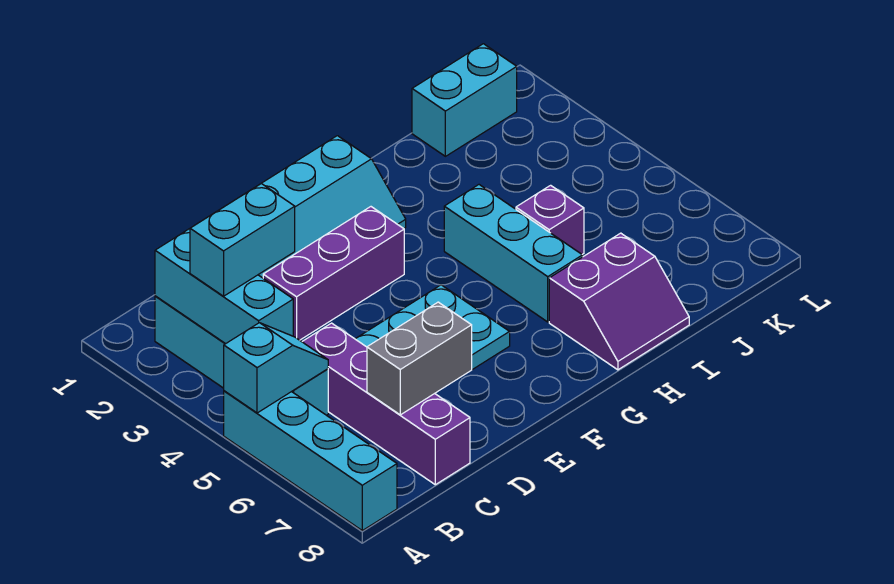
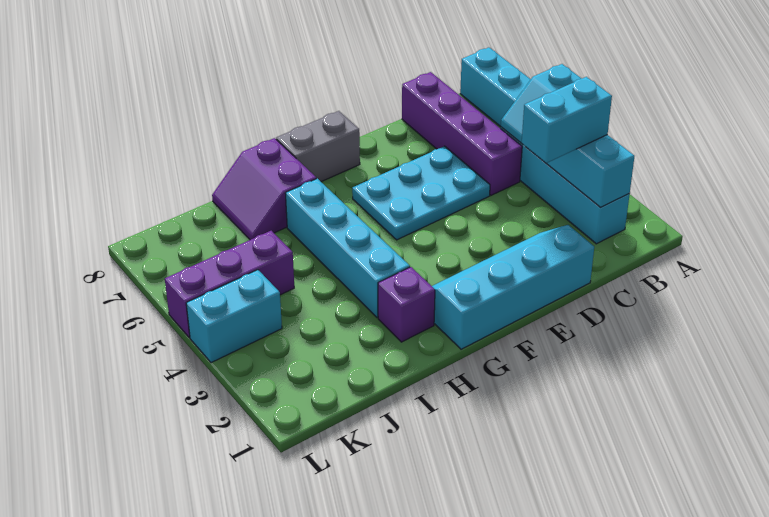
grey 1x2 brick [367,302,472,415] -> grey 1x2 brick moved to [276,111,360,182]
purple 1x3 brick [263,207,404,340] -> purple 1x3 brick moved to [165,231,294,338]
cyan 1x3 brick [444,185,583,322] -> cyan 1x4 brick [285,179,410,318]
purple 2x2 slope [549,233,689,370] -> purple 2x2 slope turned to [212,138,316,240]
purple 1x1 brick [516,185,584,254] -> purple 1x1 brick moved to [378,267,435,342]
cyan 1x2 brick [412,44,517,156] -> cyan 1x2 brick moved to [186,270,282,363]

